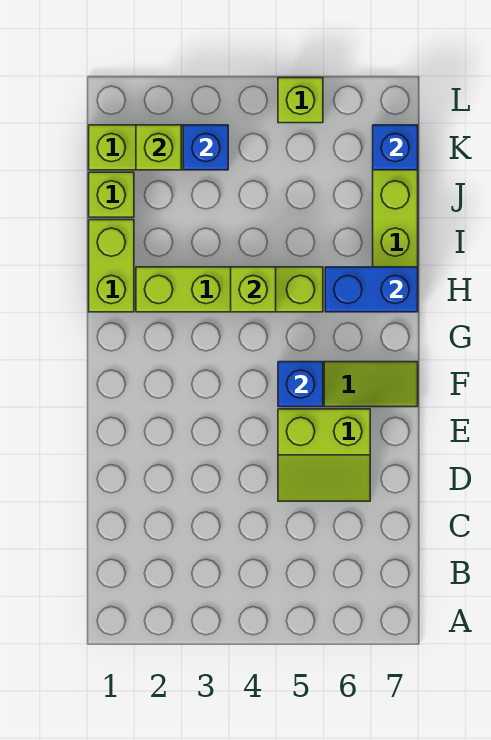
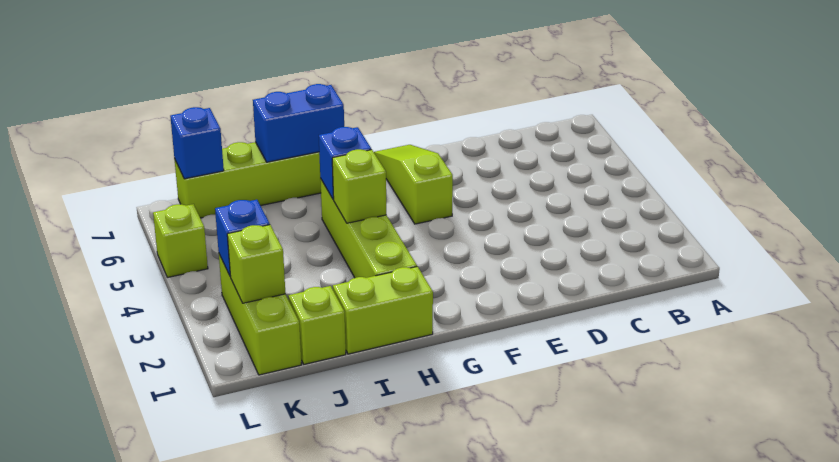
lime 2x2 slope [278,409,370,501] -> none
blue 1x1 brick [278,362,323,407] -> blue 1x1 brick moved to [319,127,371,199]
blue 1x2 brick [325,267,418,312] -> blue 1x2 brick turned to [253,84,344,162]

